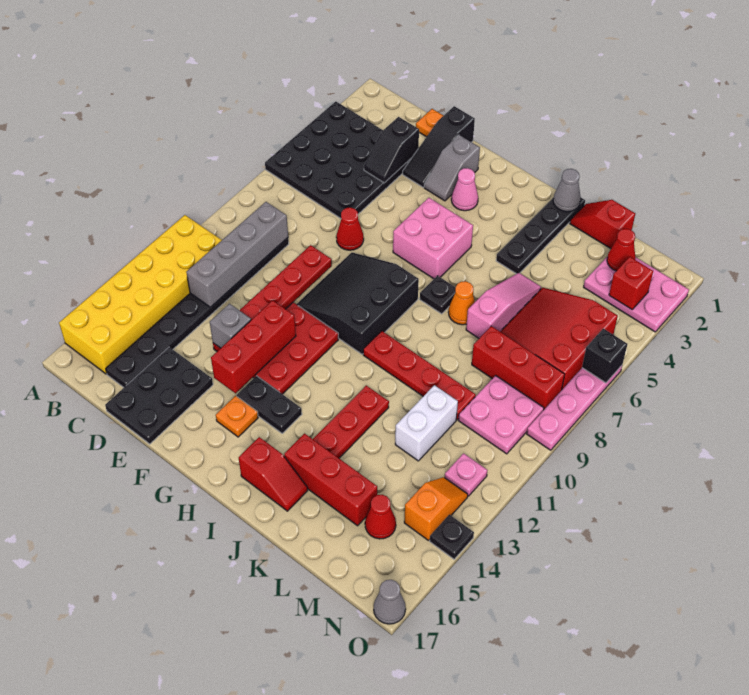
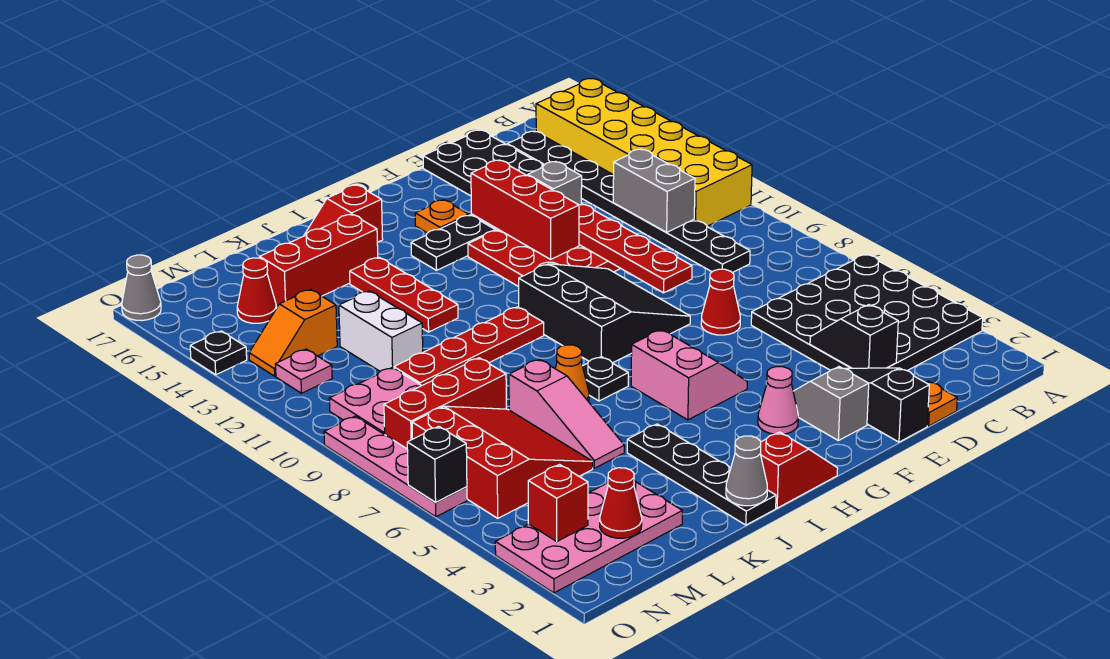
grey 1x4 brick [186,202,288,307] -> grey 1x2 brick [613,149,695,232]
pink 2x2 brick [393,198,473,279] -> pink 2x2 slope [631,330,747,420]
red 1x2 slope [570,200,635,249] -> red 1x2 slope moved to [760,432,838,508]
pink 2x3 plate [584,256,689,332] -> pink 2x4 plate [495,481,682,593]
orange 1x2 slope [404,477,468,541] -> orange 1x2 slope turned to [249,289,337,376]

